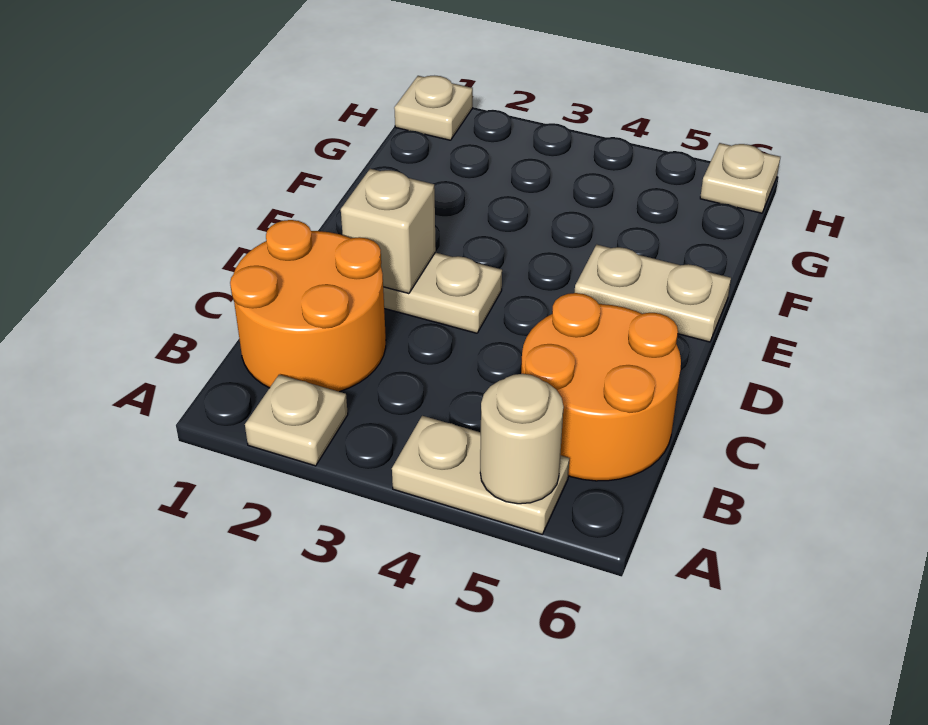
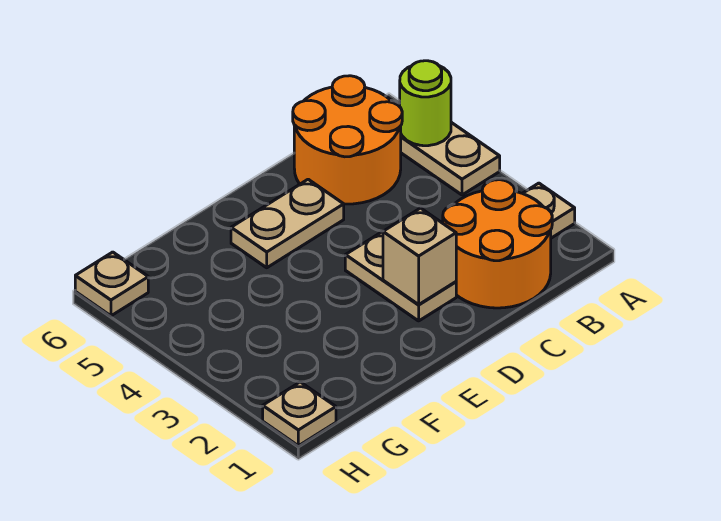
tan 1x1 round brick [480,374,564,504] -> lime 1x1 round brick [400,61,451,146]
tan 1x2 plate [575,245,731,342] -> tan 1x2 plate turned to [231,179,344,268]

